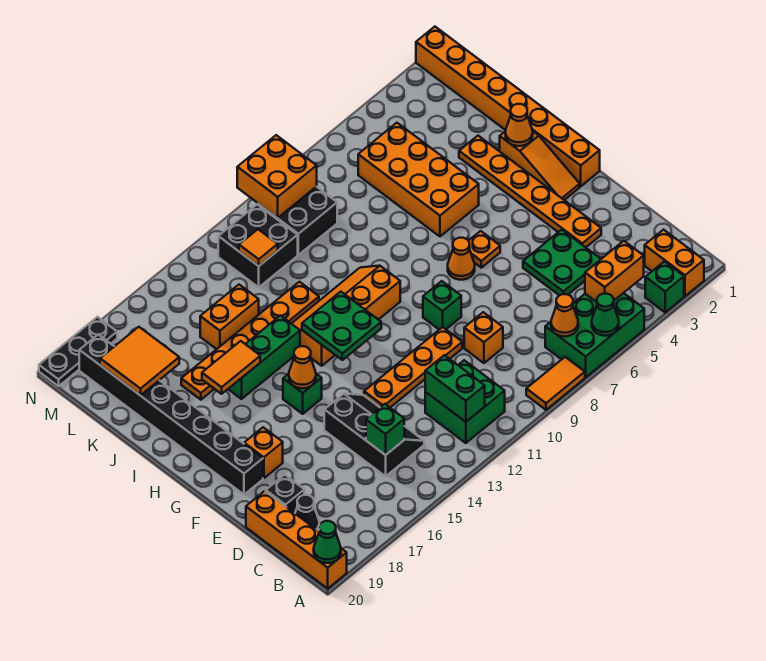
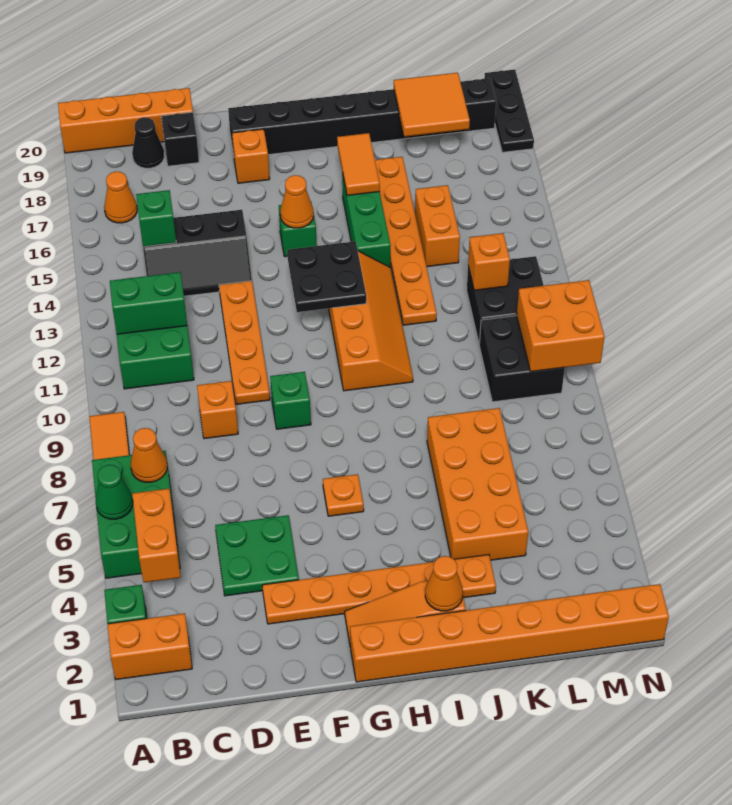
green 1x1 cone [314,521,341,563] -> none
orange 1x1 cone [448,238,475,280] -> orange 1x1 cone moved to [104,171,137,223]
green 2x2 plate [302,292,381,360] -> black 2x2 plate [287,241,366,312]
orange 2x4 brick [358,123,479,236] -> orange 2x4 brick turned to [427,408,528,560]
orange 1x1 tile [239,229,278,266] -> orange 1x1 brick [468,233,510,290]

